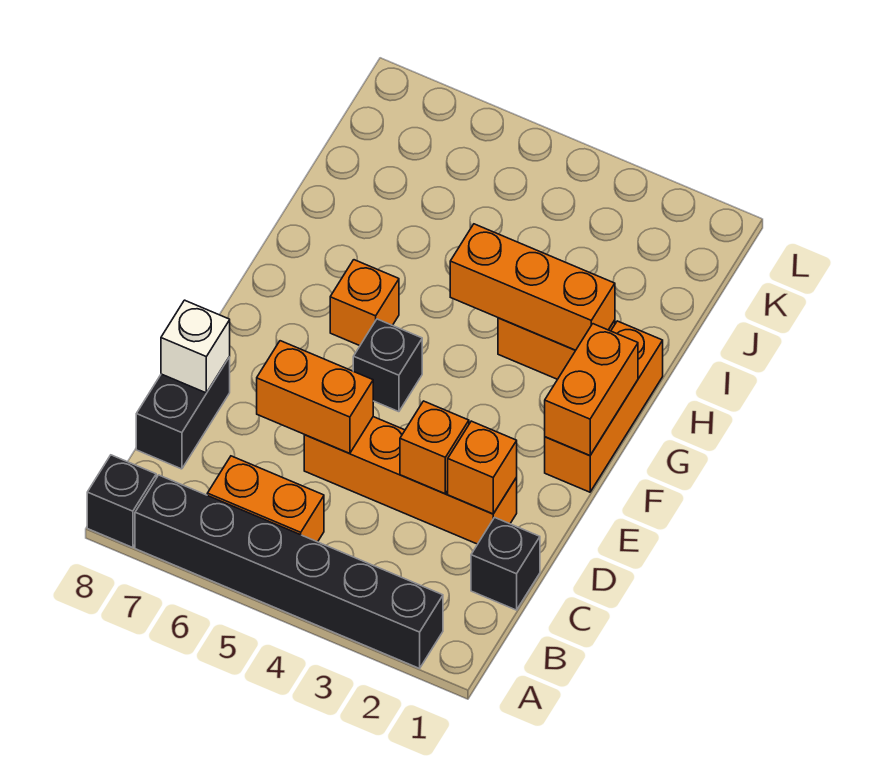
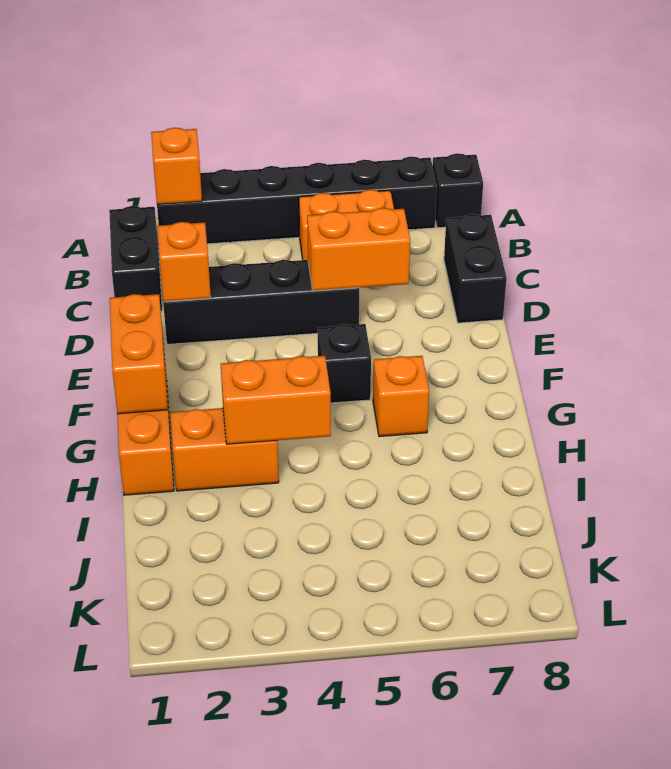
black 1x1 brick [471,517,540,610] -> black 1x2 brick [109,206,162,311]
orange 1x4 brick [304,417,517,544] -> black 1x4 brick [163,260,359,344]
orange 1x1 brick [400,401,469,494] -> orange 1x1 brick moved to [151,128,202,204]
white 1x1 brick [161,300,230,393] -> none
orange 1x3 brick [450,224,615,350] -> orange 1x2 brick [221,356,331,444]

